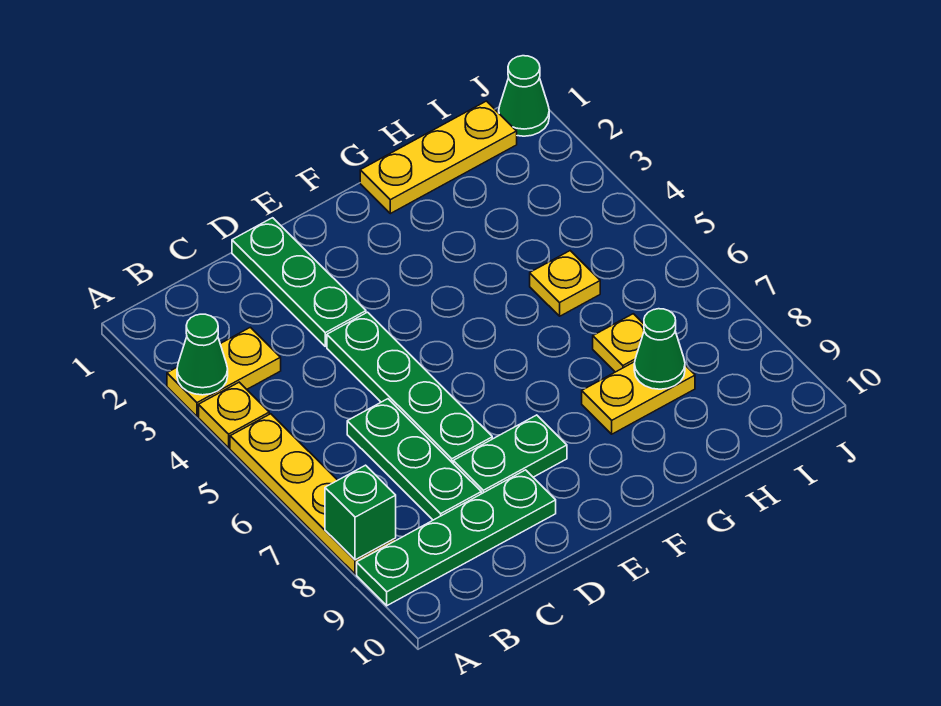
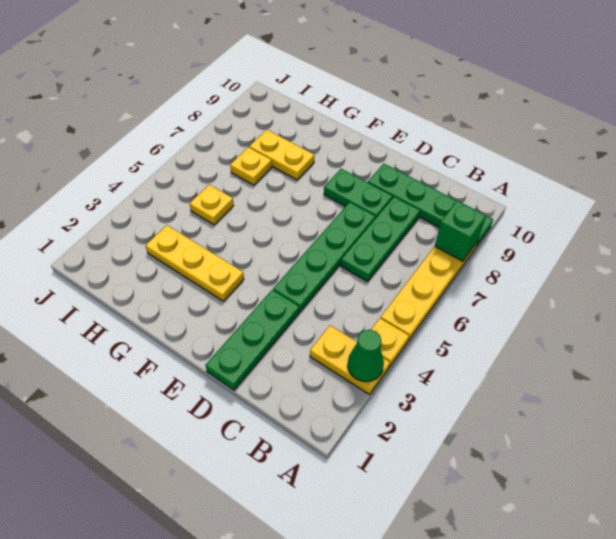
yellow 1x3 plate [360,101,517,214] -> yellow 1x3 plate moved to [146,225,244,301]
green 1x1 cone [634,309,685,389] -> none
green 1x1 cone [499,56,549,136] -> none

